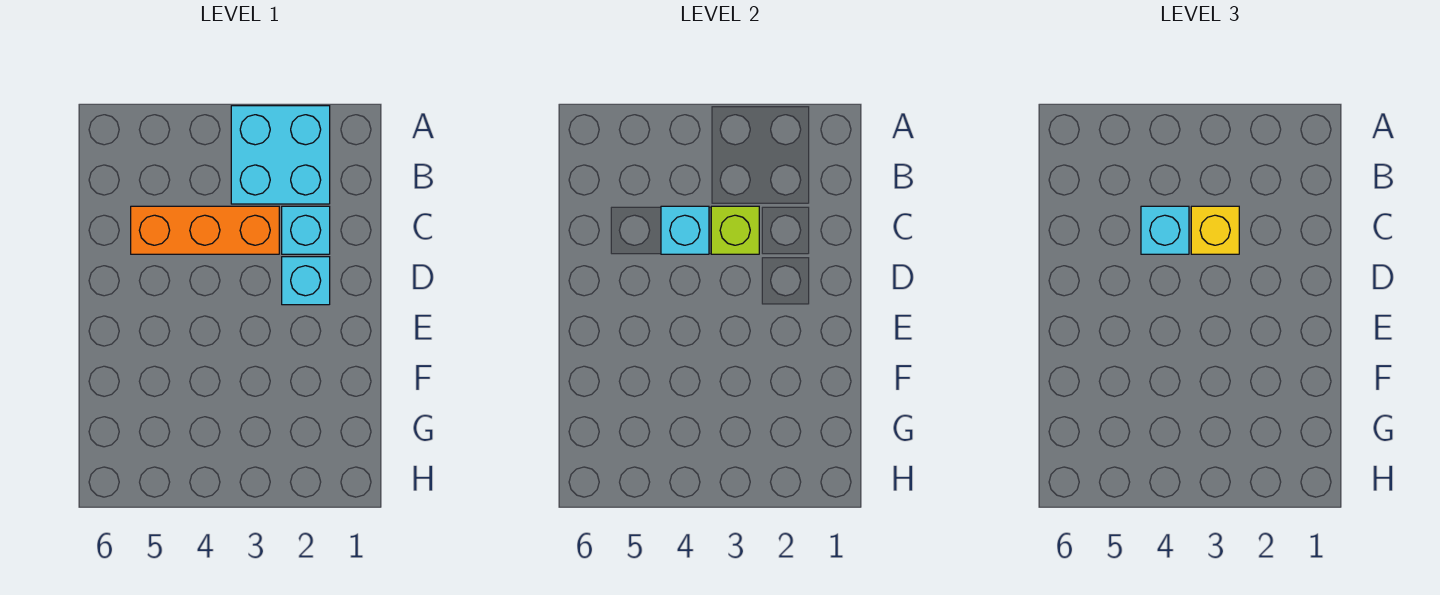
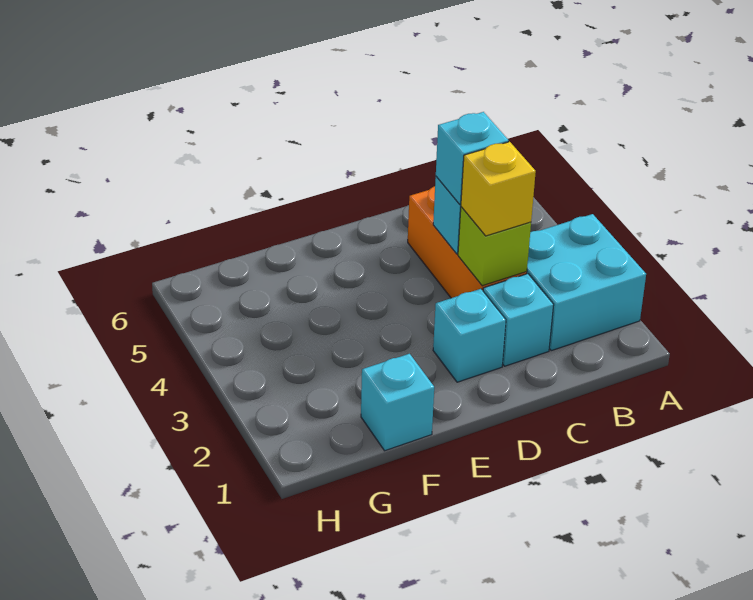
none -> cyan 1x1 brick [361,354,434,451]

